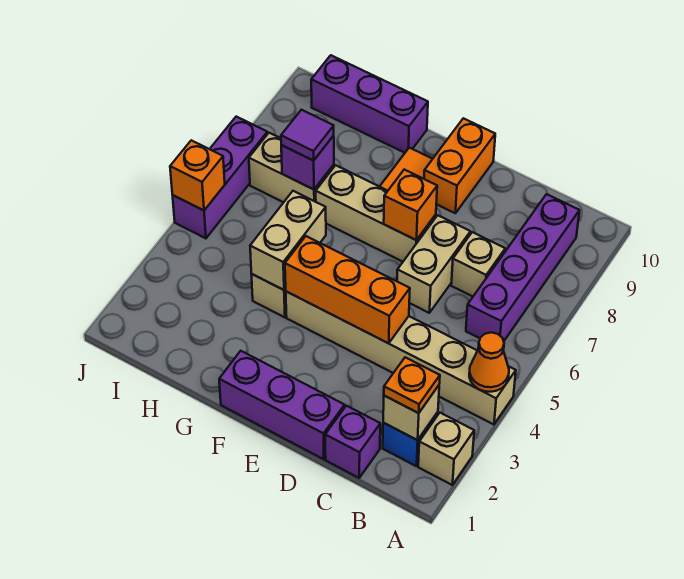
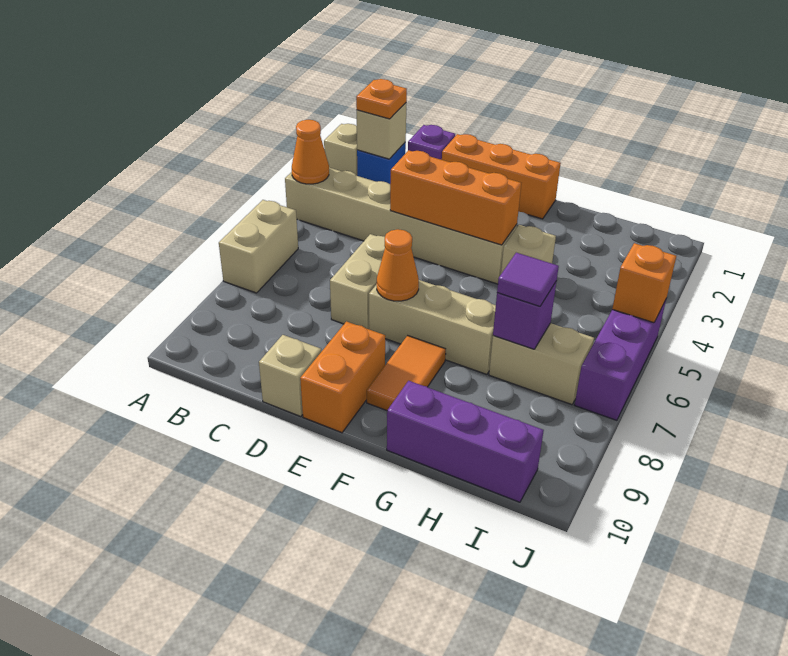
purple 1x4 brick [466,194,579,341] -> none
tan 1x1 brick [451,232,505,296] -> tan 1x1 brick moved to [259,335,322,417]
purple 1x3 brick [219,351,345,459] -> orange 1x3 brick [442,134,561,219]
orange 1x1 brick [384,170,437,240] -> orange 1x1 cone [377,229,419,301]
tan 1x2 brick [250,191,326,290] -> tan 1x2 brick moved to [219,200,298,293]

